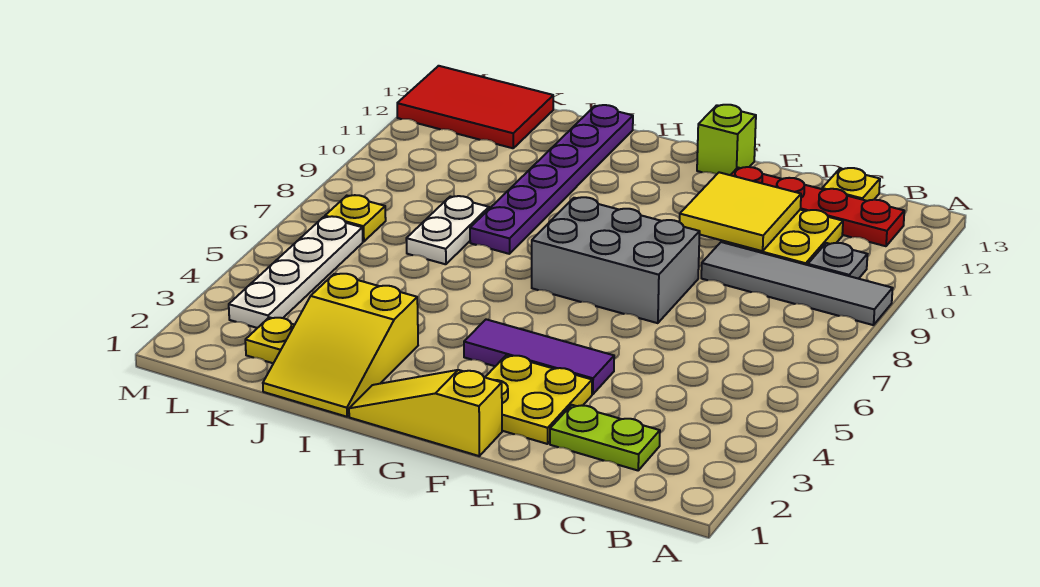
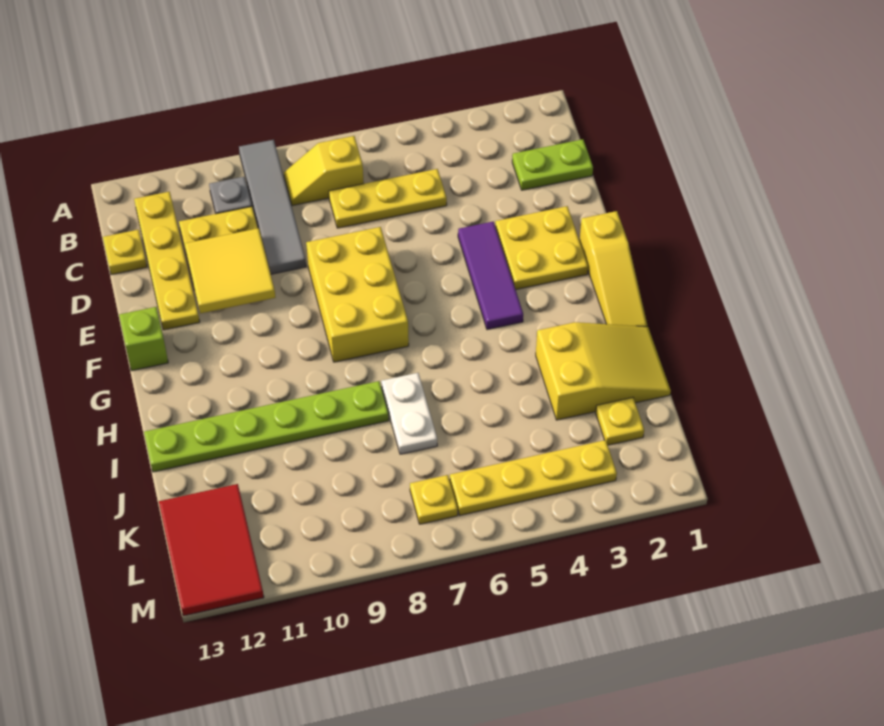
none -> yellow 1x2 slope [284,136,364,206]
red 1x4 plate [731,167,904,246] -> yellow 1x4 plate [134,192,200,330]
lime 1x2 plate [550,405,660,470] -> lime 1x2 plate turned to [512,139,593,190]
none -> yellow 1x3 plate [329,169,447,228]
grey 2x3 brick [532,197,700,323] -> yellow 2x3 brick [306,227,409,362]
purple 1x6 plate [470,105,633,254] -> lime 1x6 plate [144,381,389,472]
white 1x2 plate [406,196,489,264] -> white 1x2 plate turned to [381,373,437,454]
white 1x4 plate [229,216,363,328] -> yellow 1x4 plate [450,440,617,515]

